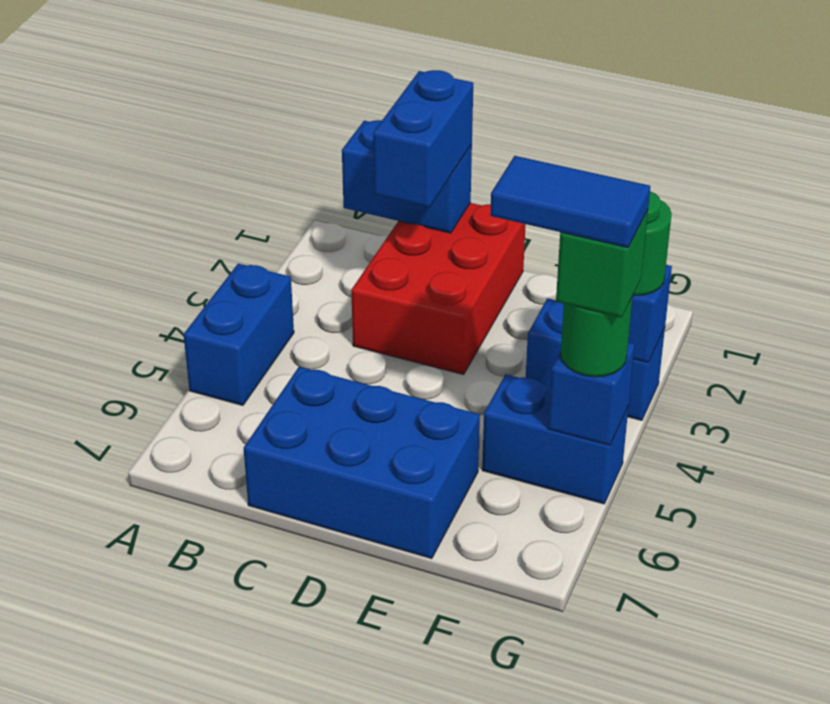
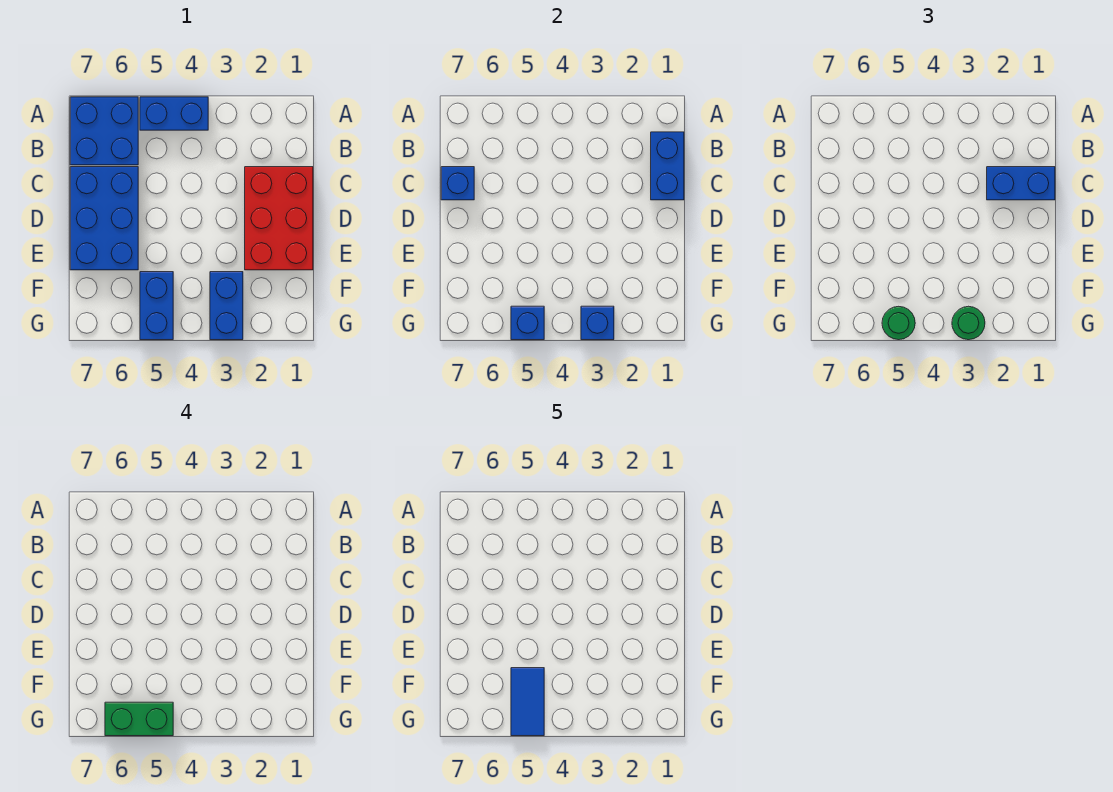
none -> blue 2x2 brick [70,97,138,165]
red 2x3 brick [351,203,526,375] -> red 2x3 brick turned to [245,167,313,270]
none -> blue 1x1 brick [441,167,474,200]
green 1x1 brick [556,211,648,318] -> green 1x2 brick [105,702,173,736]

